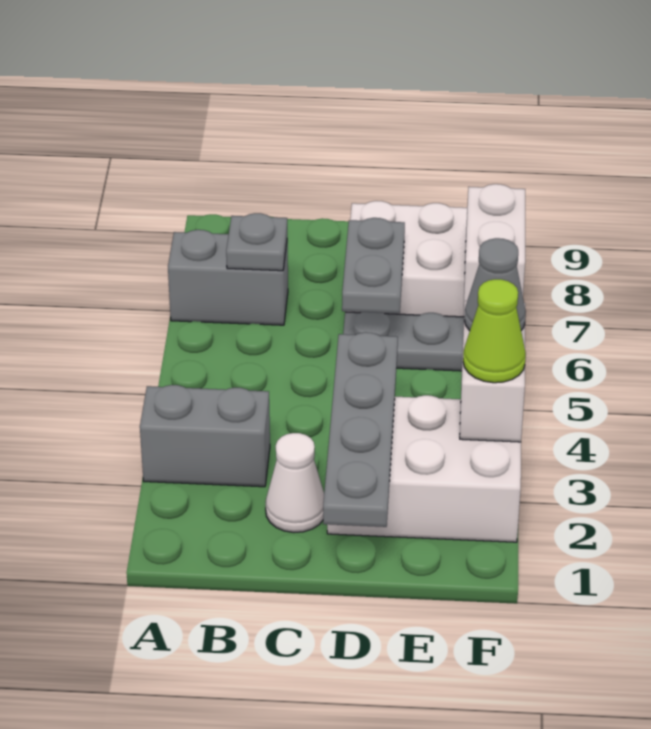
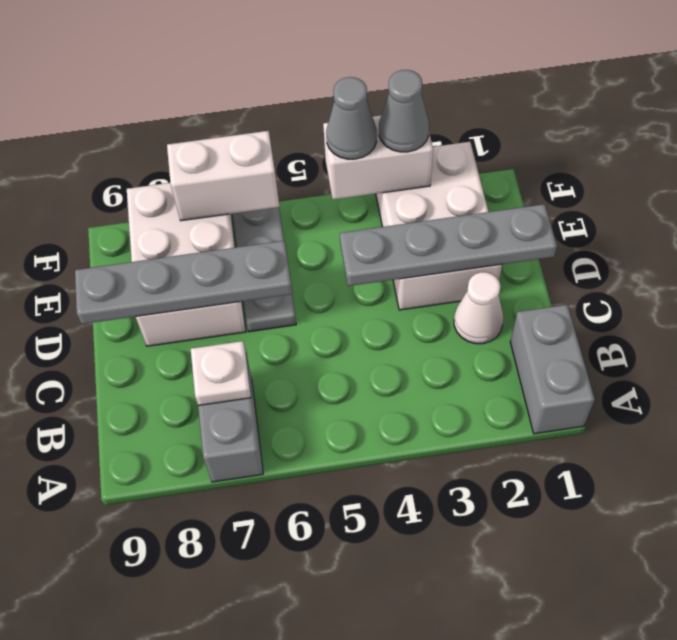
grey 1x2 brick [140,385,270,487] -> grey 1x2 brick moved to [510,305,595,434]
grey 1x1 plate [226,213,287,271] -> white 1x1 plate [191,341,251,405]
grey 1x2 plate [342,218,405,313] -> grey 1x4 plate [75,241,292,324]
lime 1x1 cone [463,279,526,383] -> grey 1x1 cone [379,70,429,152]

